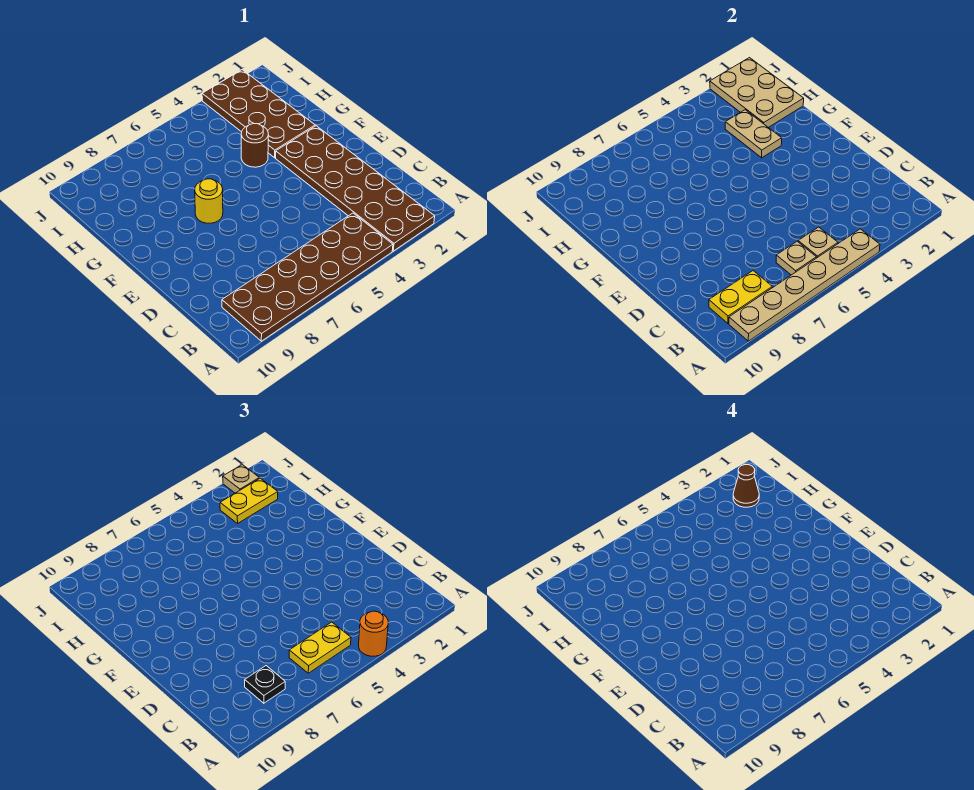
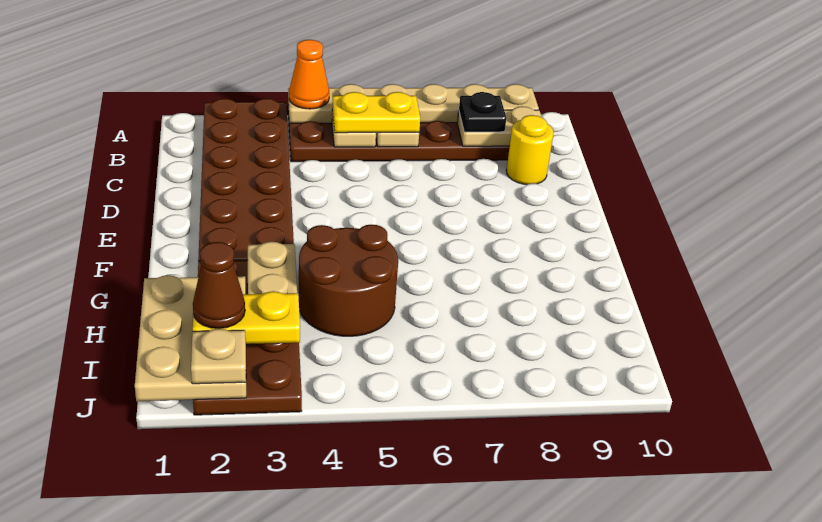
orange 1x1 round brick [359,611,388,656] -> orange 1x1 cone [289,40,329,109]
yellow 1x2 plate [709,271,772,324] -> tan 1x2 plate [457,106,542,146]
yellow 1x1 round brick [195,179,223,223] -> yellow 1x1 round brick moved to [506,115,553,185]
brown 1x1 round brick [241,124,268,167] -> brown 2x2 round brick [299,224,398,336]

